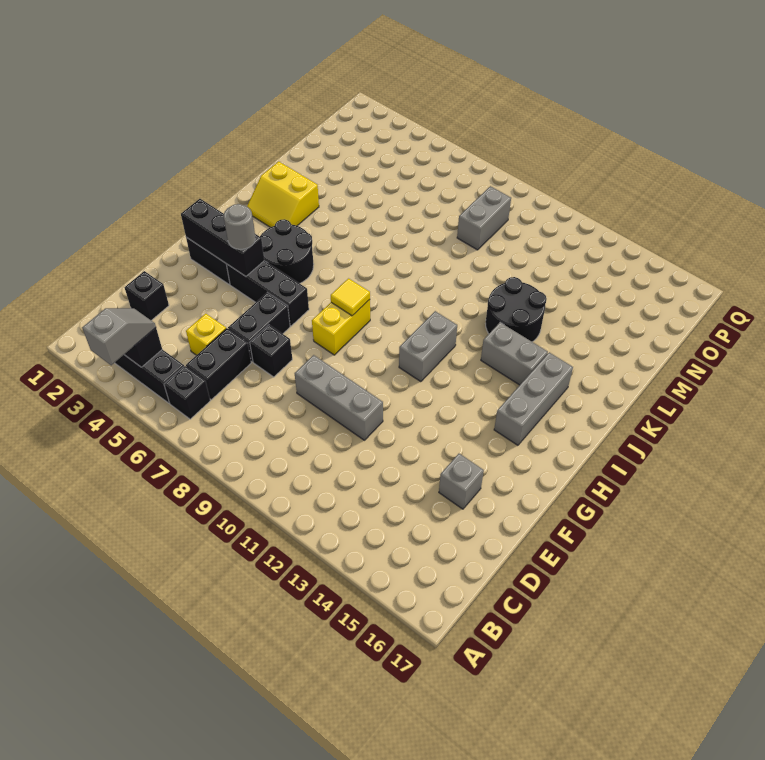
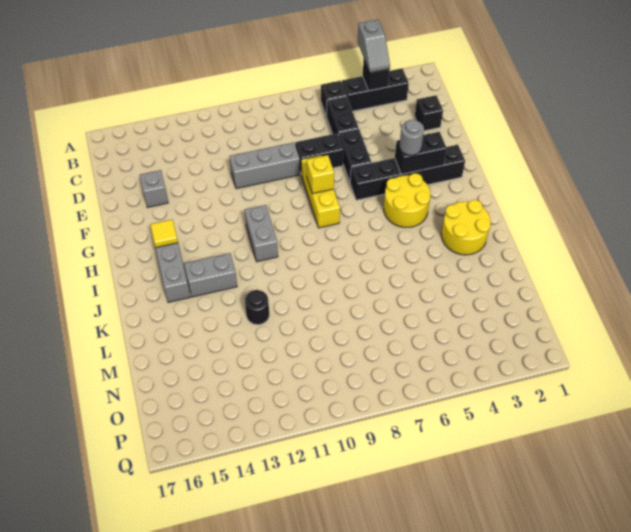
yellow 1x1 brick [186,314,226,355] -> yellow 1x1 brick moved to [307,155,334,194]
black 1x1 brick [250,325,292,377] -> black 1x2 brick [295,134,343,173]
black 1x3 brick [181,199,264,276] -> black 1x2 brick [395,132,447,174]
yellow 1x2 brick [312,300,370,355] -> yellow 1x3 brick [301,155,340,228]
black 2x2 round brick [260,219,314,283] -> yellow 2x2 round brick [384,173,431,227]
yellow 1x1 tile [331,279,370,316] -> yellow 1x1 tile moved to [150,219,178,248]
yellow 2x2 slope [247,162,319,227] -> yellow 2x2 round brick [441,200,491,255]
black 2x2 round brick [486,277,547,342] -> black 1x1 round brick [245,290,269,325]
grey 1x2 brick [457,186,511,250] -> none

